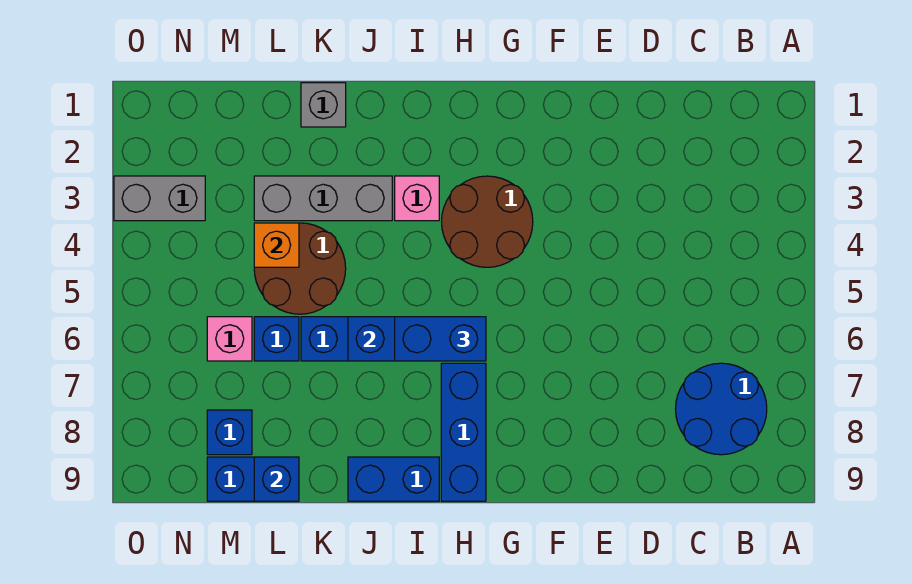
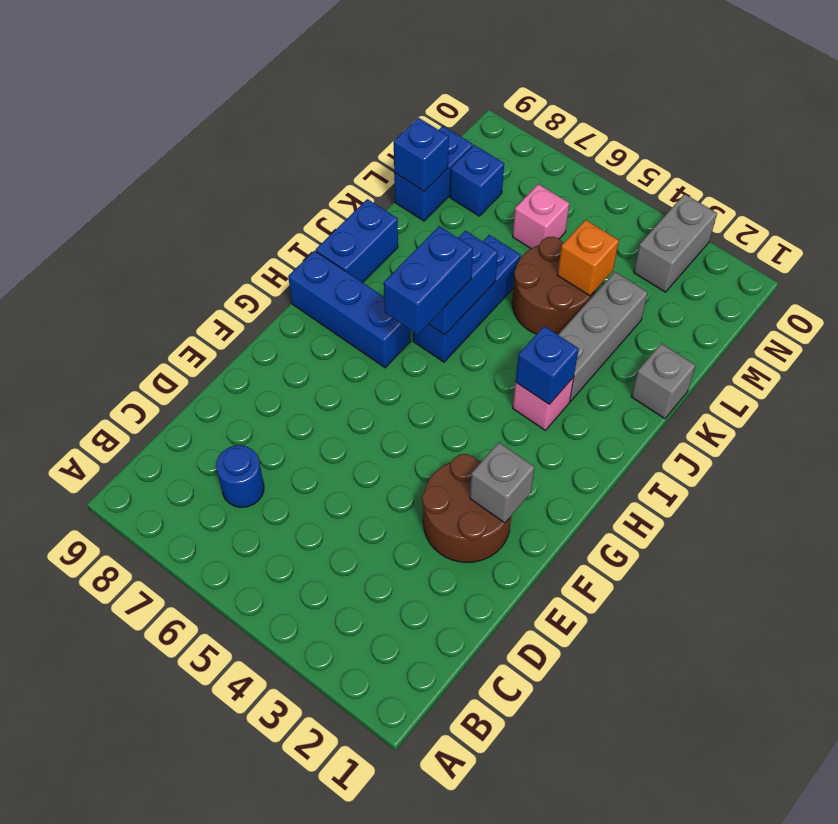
blue 2x2 round brick [676,363,767,455] -> blue 1x1 round brick [216,445,264,507]
none -> grey 1x1 brick [470,442,535,523]
brown 2x2 round brick [442,176,533,267] -> brown 2x2 round brick moved to [422,454,511,562]
blue 1x1 brick [254,317,299,361] -> blue 1x1 brick moved to [516,326,579,404]

